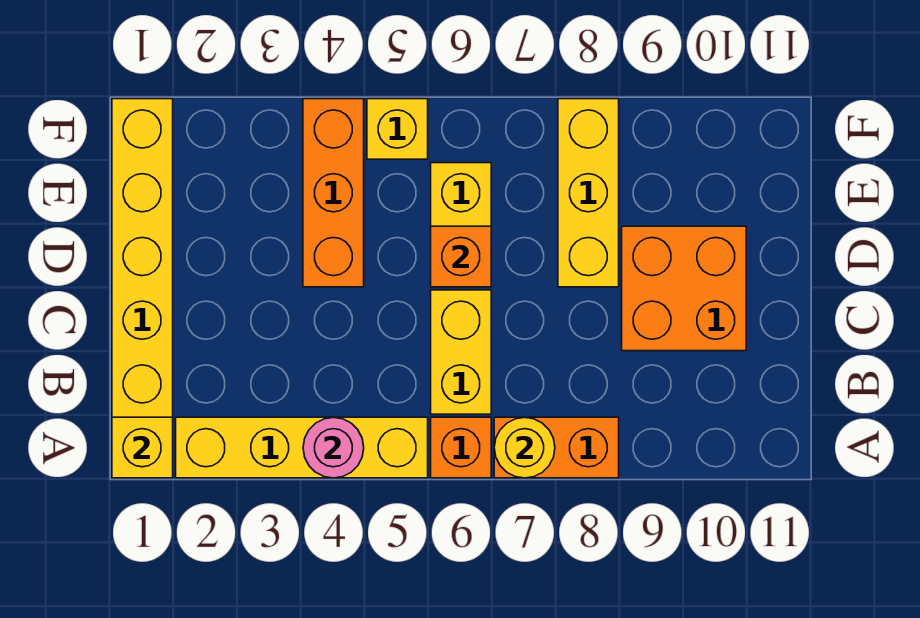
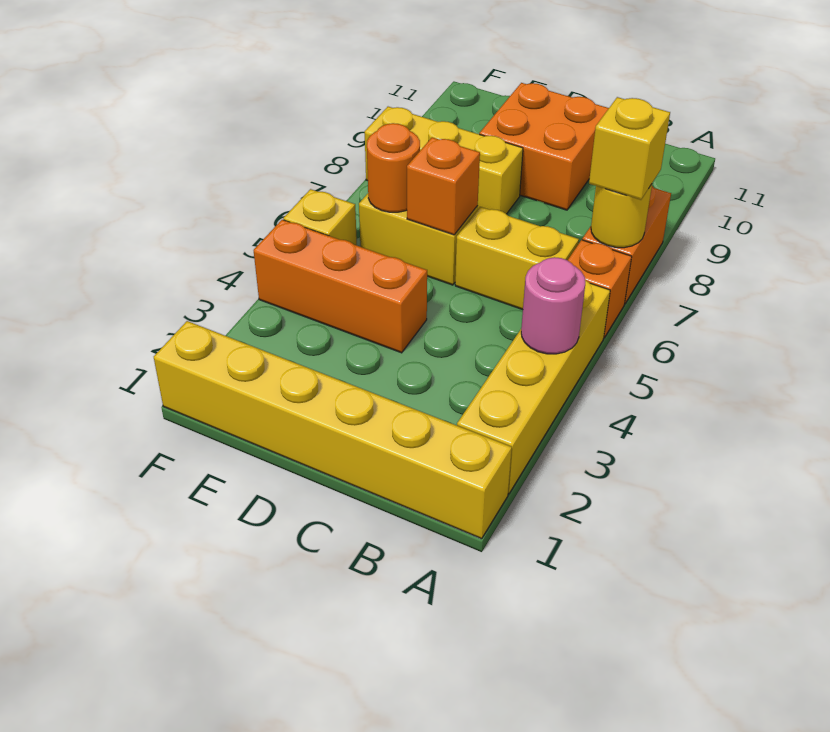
yellow 1x1 brick [112,417,173,478] -> yellow 1x1 brick moved to [589,97,670,200]
none -> orange 1x1 round brick [367,123,420,212]

